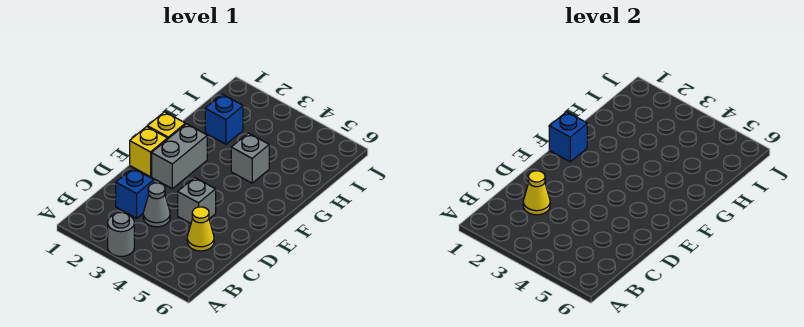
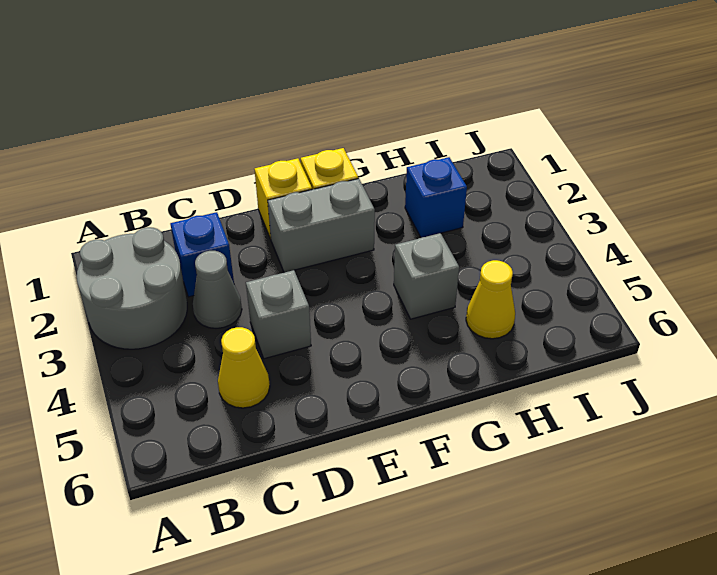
grey 1x1 round brick [108,212,134,256] -> grey 2x2 round brick [77,227,187,349]
yellow 1x1 cone [523,171,550,215] -> yellow 1x1 cone moved to [466,260,515,339]
blue 1x1 brick [549,112,587,162] -> none

